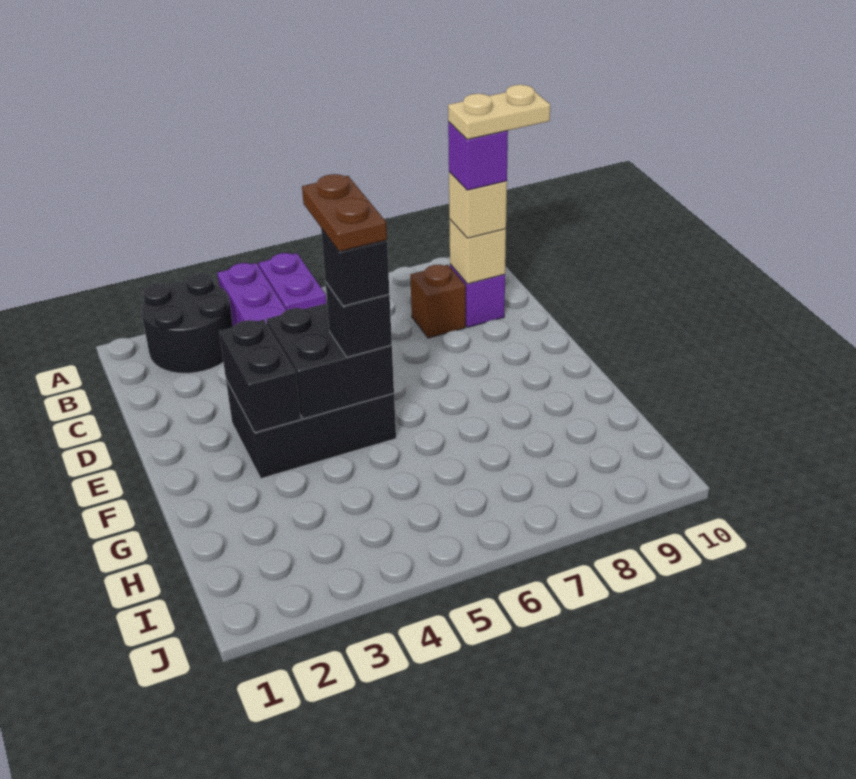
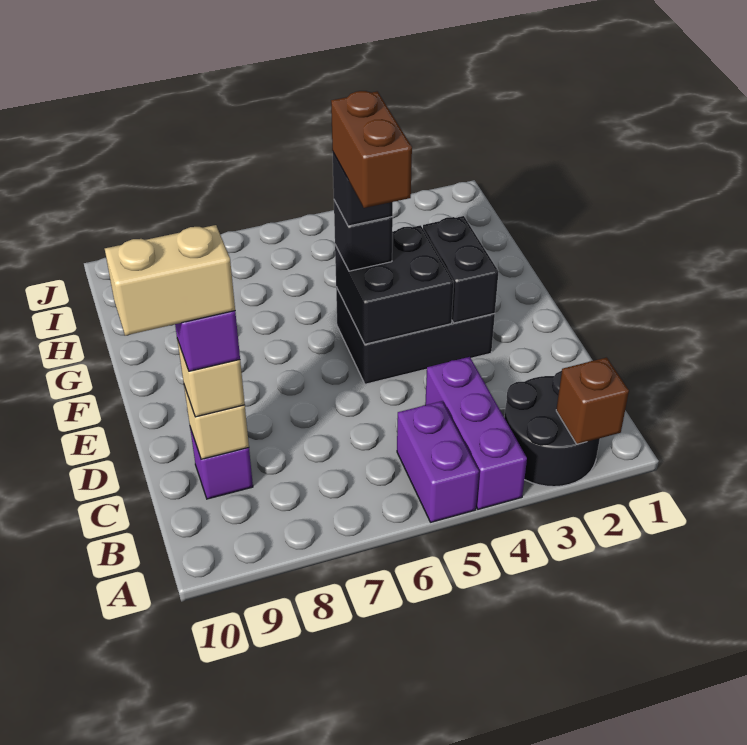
brown 1x1 brick [410,265,466,338] -> brown 1x1 brick moved to [556,357,629,444]
tan 1x2 plate [448,85,550,140] -> tan 1x2 brick [105,225,235,336]
brown 1x2 plate [302,174,387,252] -> brown 1x2 brick [331,91,412,208]

